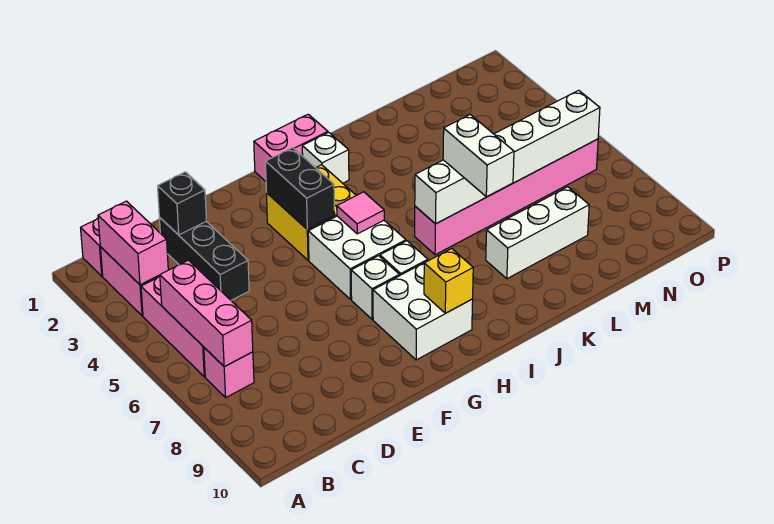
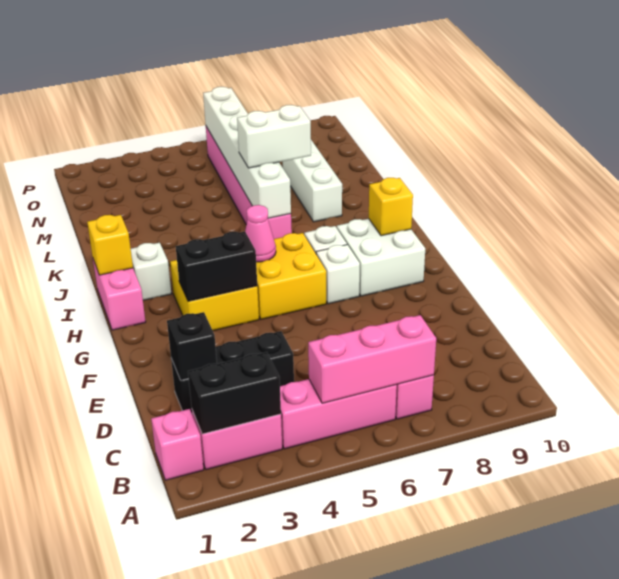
pink 1x2 brick [98,201,168,285] -> black 1x2 brick [188,352,281,434]
white 2x2 brick [308,216,406,299] -> yellow 2x2 brick [256,233,326,319]
pink 1x1 tile [337,192,384,234] -> pink 1x1 cone [245,205,276,262]
none -> yellow 1x1 brick [87,215,133,275]

